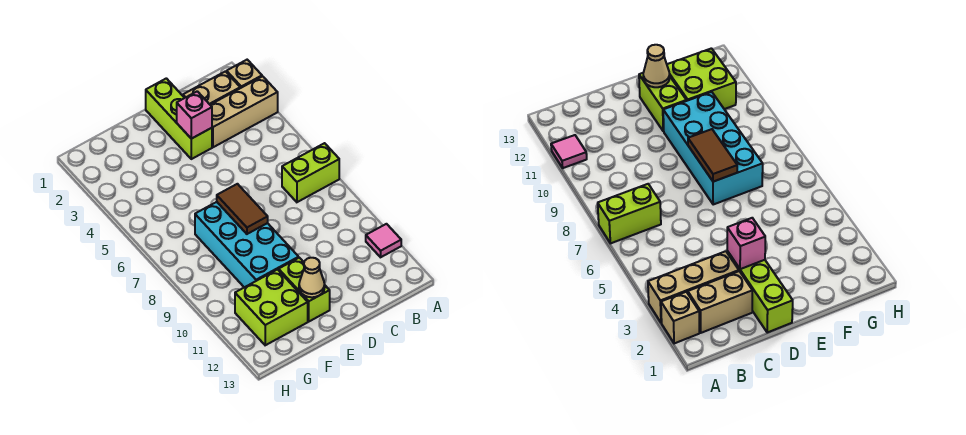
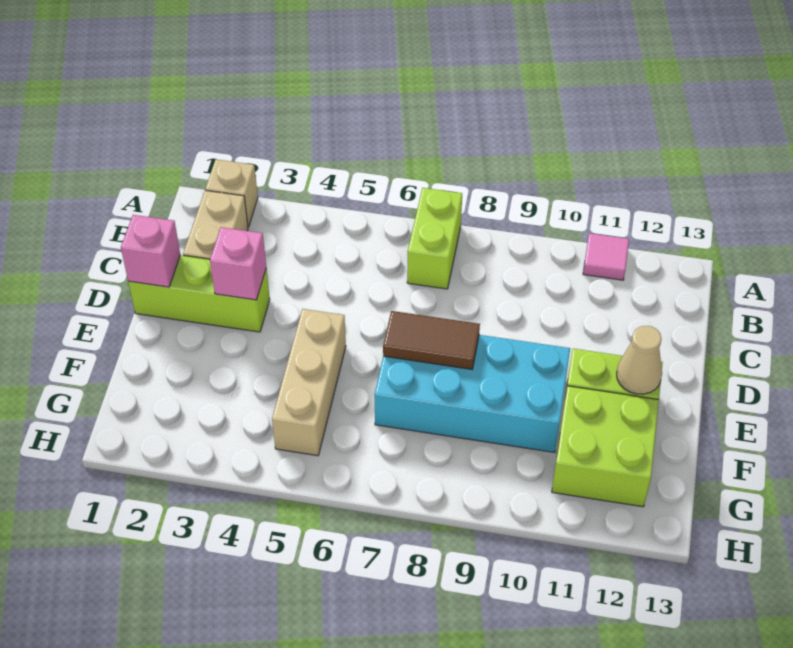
tan 1x3 brick [211,76,278,147] -> tan 1x3 brick moved to [272,309,346,456]
none -> pink 1x1 brick [121,215,180,287]

